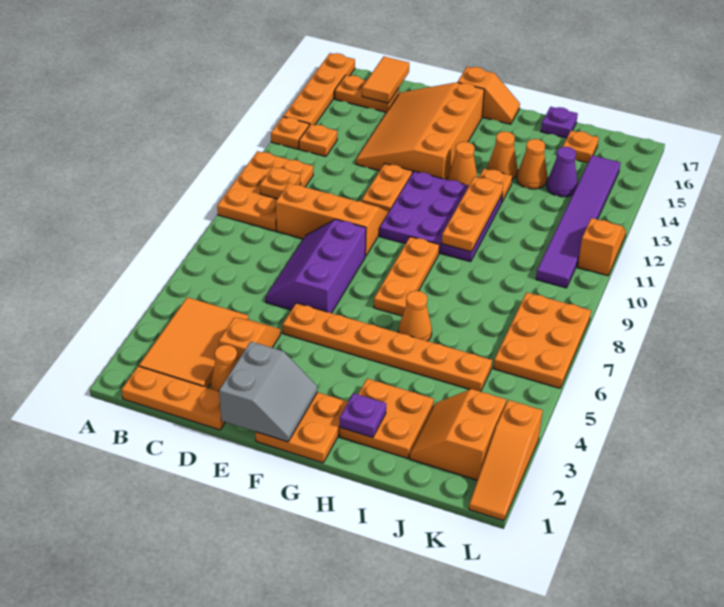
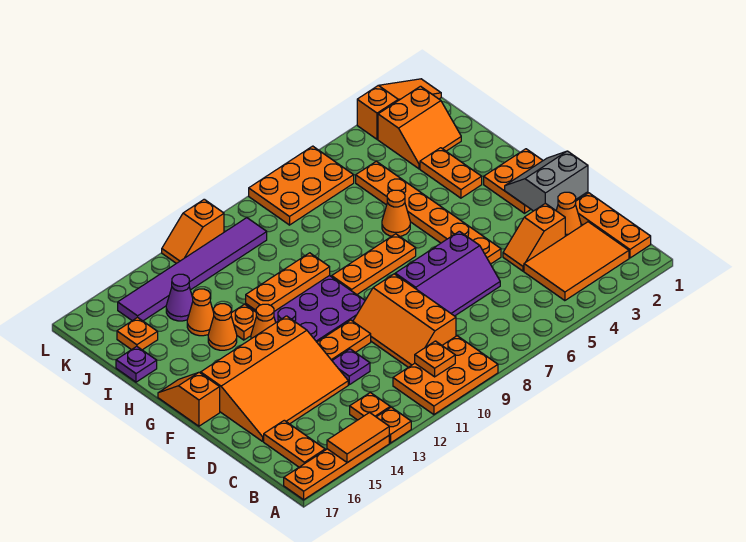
orange 1x2 tile [362,57,409,103] -> orange 1x2 tile moved to [327,413,389,463]
orange 2x2 plate [340,379,434,458] -> orange 1x2 plate [420,148,482,198]
purple 1x1 plate [340,393,386,438] -> purple 1x1 plate moved to [332,349,370,385]

